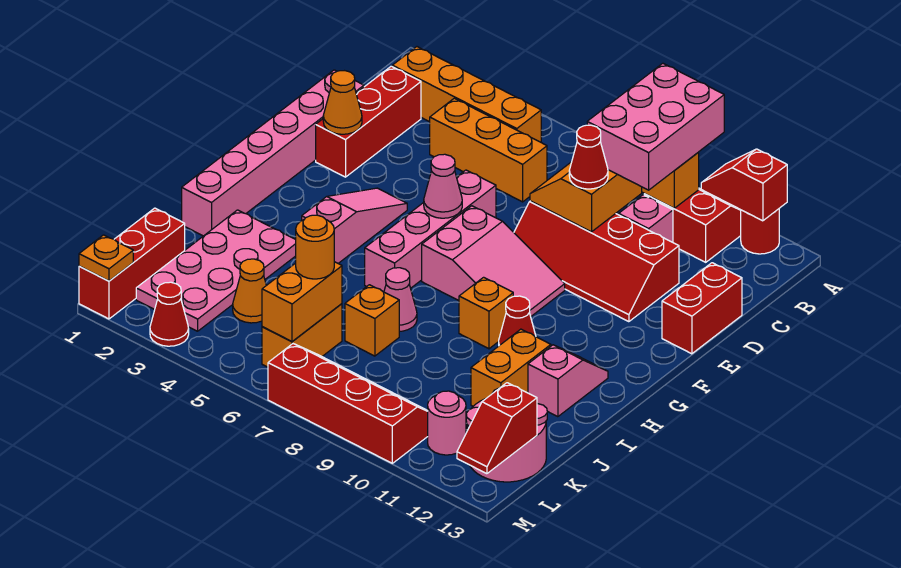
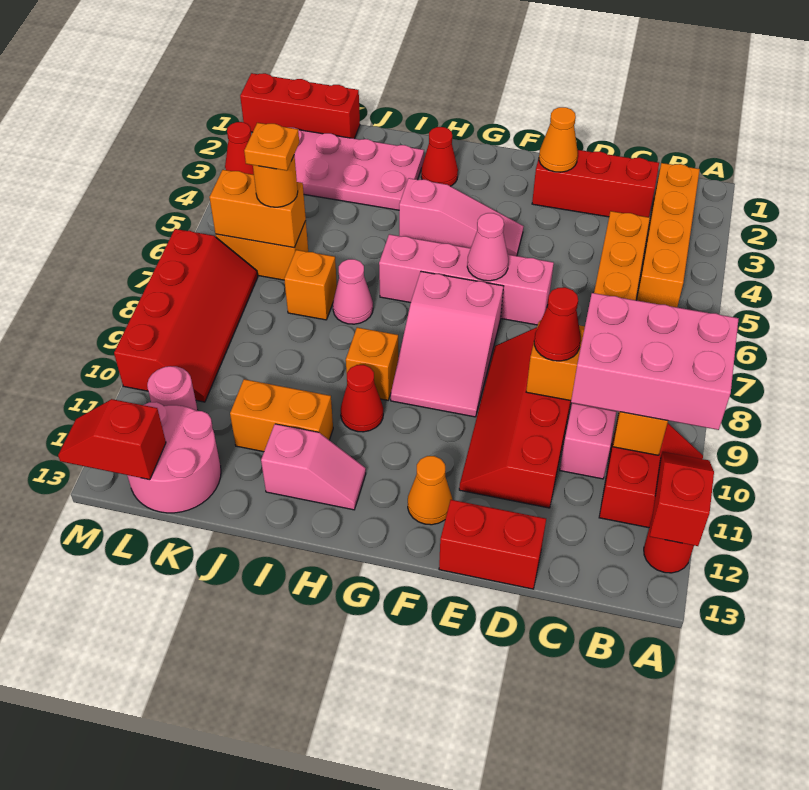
pink 1x6 brick [182,70,364,236] -> none
none -> red 1x1 cone [421,127,458,186]
orange 1x1 cone [233,259,266,323] -> orange 1x1 cone moved to [408,456,453,525]
orange 1x1 plate [79,235,133,281] -> orange 1x1 plate moved to [244,123,299,171]

